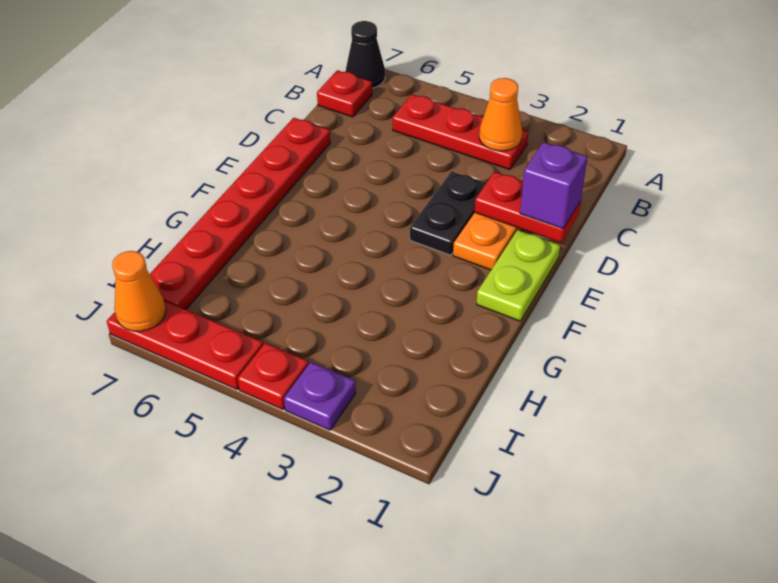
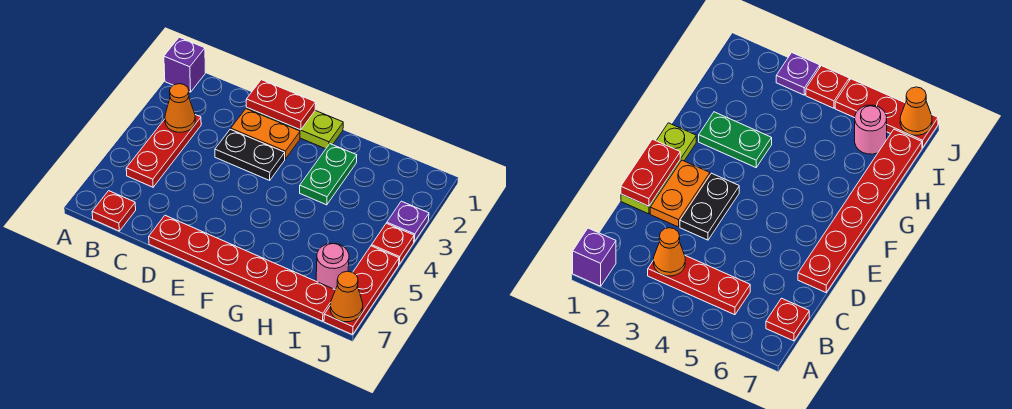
black 1x1 cone [346,21,385,88] -> none
red 1x2 plate [475,172,581,243] -> red 1x2 plate turned to [246,80,316,130]
purple 1x1 brick [520,142,588,229] -> purple 1x1 brick moved to [164,37,205,92]
lime 1x2 plate [476,230,560,321] -> lime 1x3 plate [246,108,343,149]
none -> green 1x2 plate [300,144,357,205]
none -> pink 1x1 round brick [316,243,349,290]

